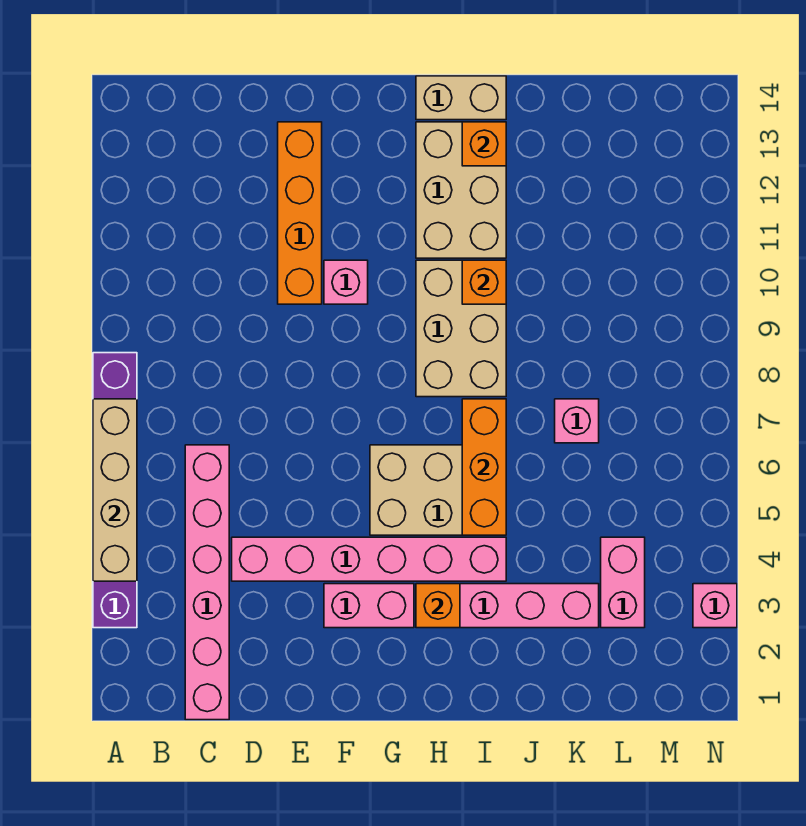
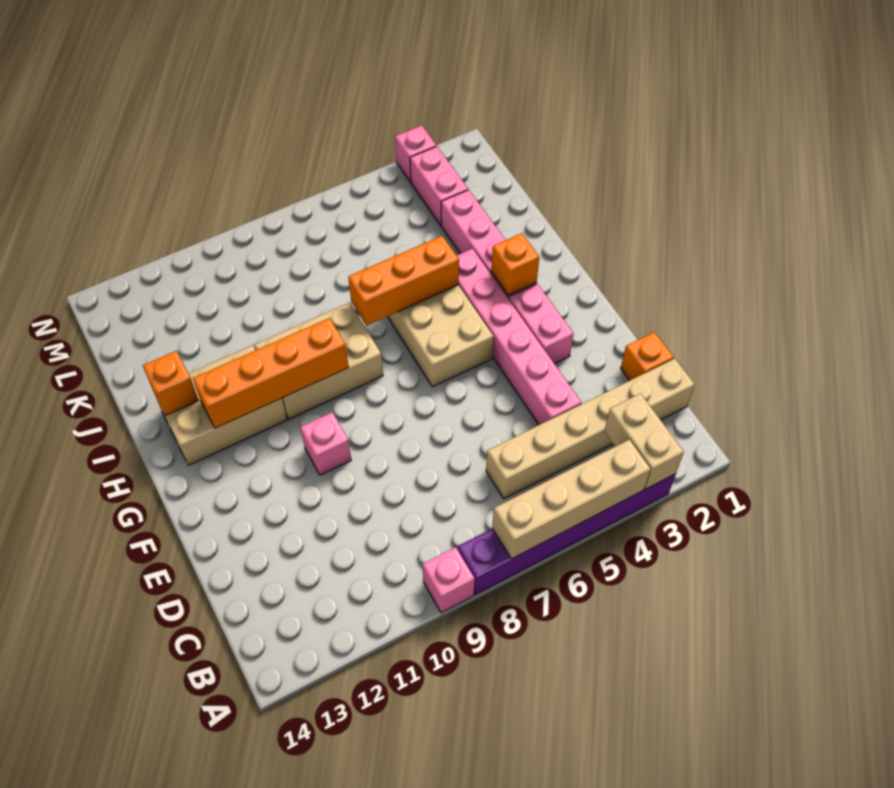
pink 1x6 brick [185,445,229,720] -> tan 1x6 brick [486,359,695,499]
orange 1x4 brick [278,122,322,304] -> orange 1x4 brick moved to [193,318,349,428]
tan 1x2 brick [416,76,506,120] -> tan 1x2 brick moved to [605,393,684,489]
orange 1x1 brick [462,260,506,304] -> orange 1x1 brick moved to [621,332,674,381]
pink 1x1 brick [555,399,599,443] -> pink 1x1 brick moved to [422,547,475,613]
pink 1x2 brick [601,537,645,628] -> pink 1x2 brick turned to [410,146,468,225]

